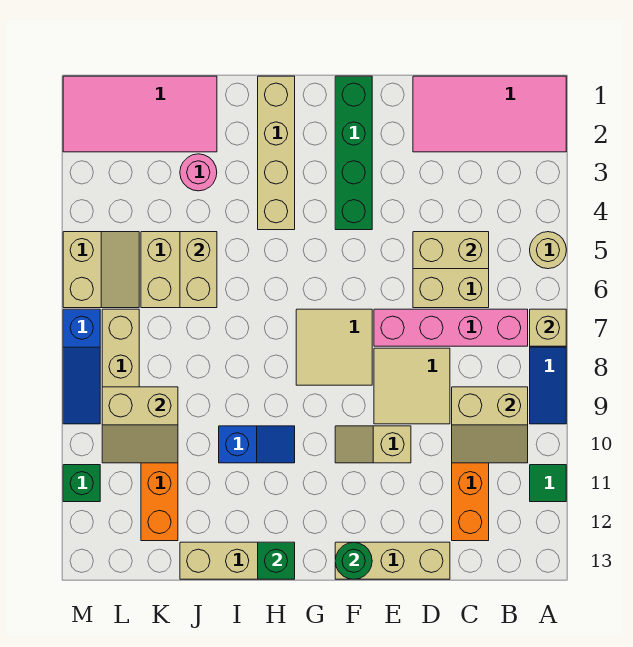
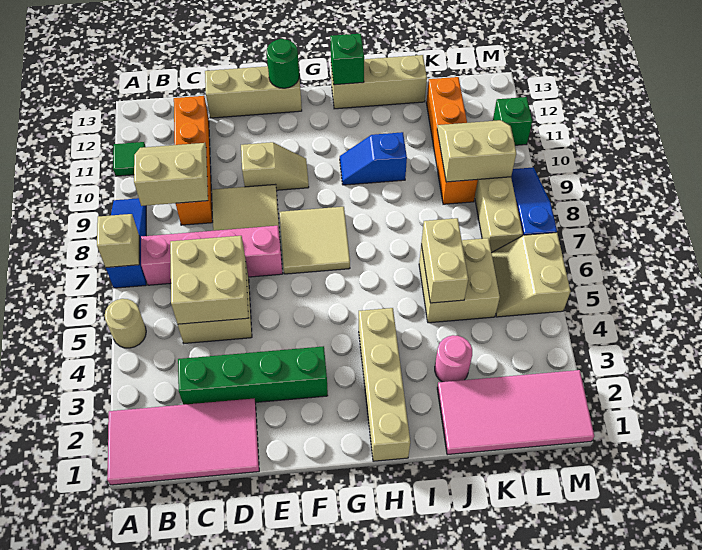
tan 1x2 brick [413,232,489,269] -> tan 2x2 brick [170,236,248,324]
green 1x4 brick [335,76,372,230] -> green 1x4 brick turned to [178,346,328,405]

